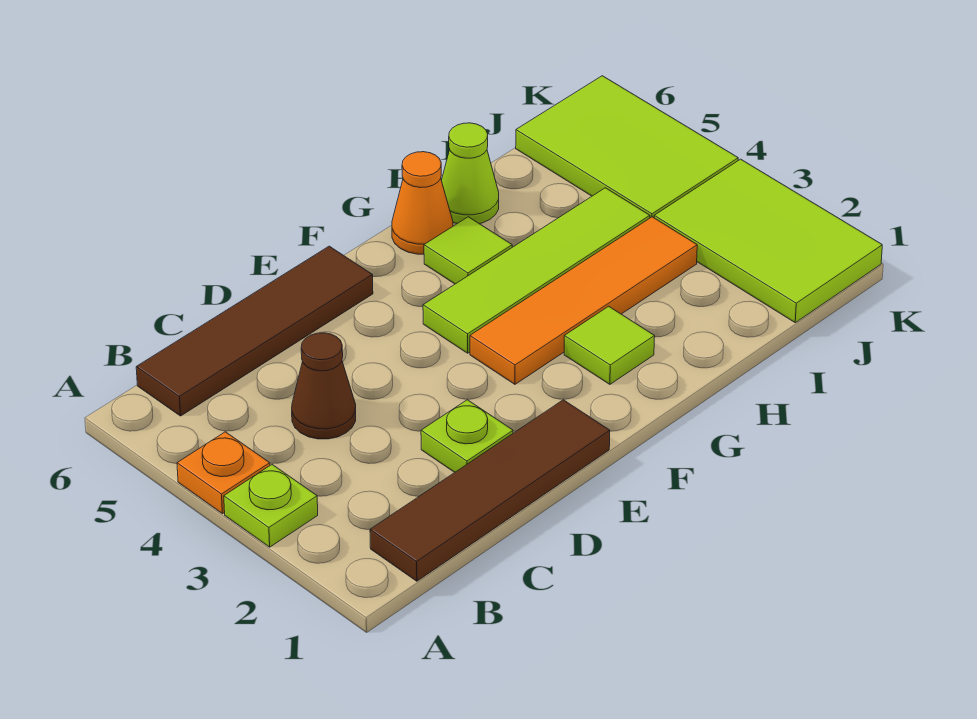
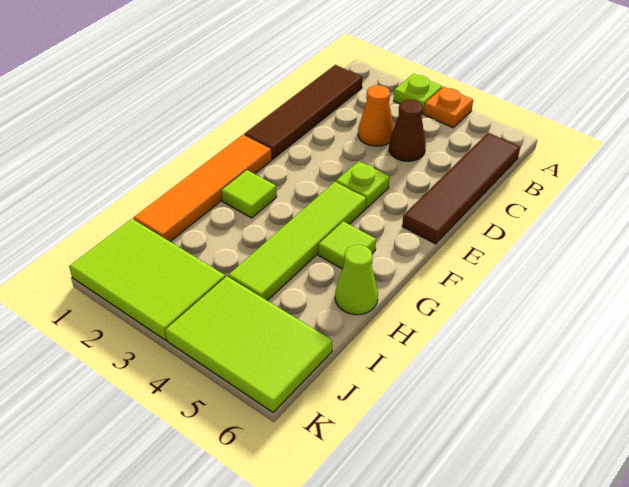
lime 1x1 plate [421,400,513,472] -> lime 1x1 plate moved to [336,161,390,208]
orange 1x4 tile [470,217,697,384] -> orange 1x4 tile moved to [134,135,272,242]
orange 1x1 cone [392,152,453,254] -> orange 1x1 cone moved to [358,85,394,146]

